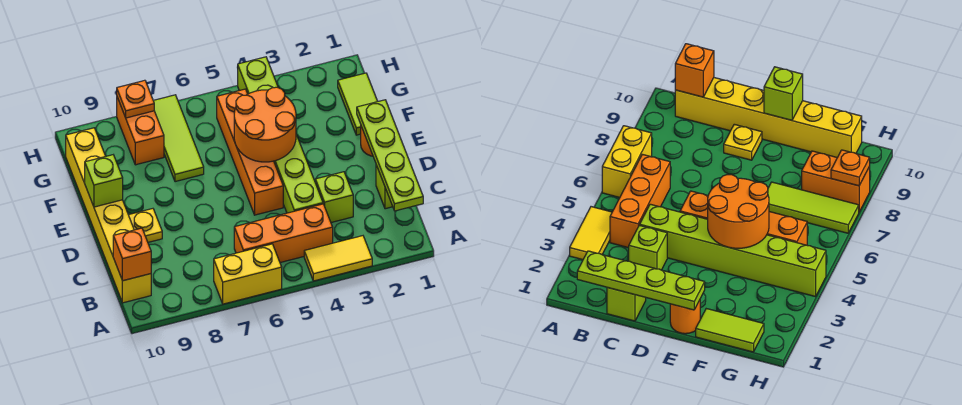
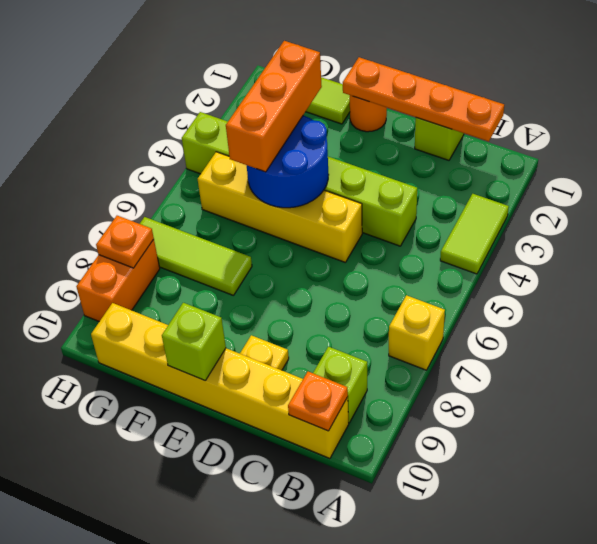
yellow 1x2 tile [304,236,372,281] -> lime 1x2 tile [440,194,509,274]
yellow 1x2 brick [214,244,282,304] -> yellow 1x1 brick [389,295,445,370]
lime 1x4 plate [357,100,423,211] -> orange 1x4 plate [343,57,504,141]
orange 1x3 brick [234,204,333,263] -> orange 1x3 brick moved to [226,41,322,172]
orange 1x1 brick [113,228,151,281] -> orange 1x1 plate [288,372,348,431]
lime 1x1 brick [315,172,353,223] -> lime 1x1 brick moved to [313,347,367,423]
orange 1x4 brick [217,89,283,215] -> yellow 1x4 brick [198,152,362,262]
orange 2x2 round brick [234,87,296,162] -> blue 2x2 round brick [247,116,329,208]
orange 1x2 brick [117,97,164,165] -> orange 1x2 brick turned to [76,239,160,322]

